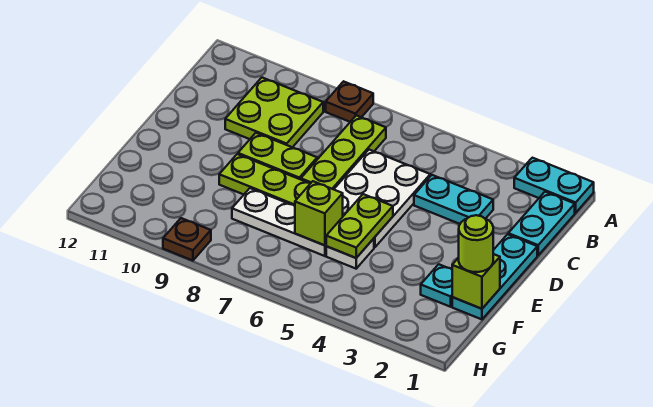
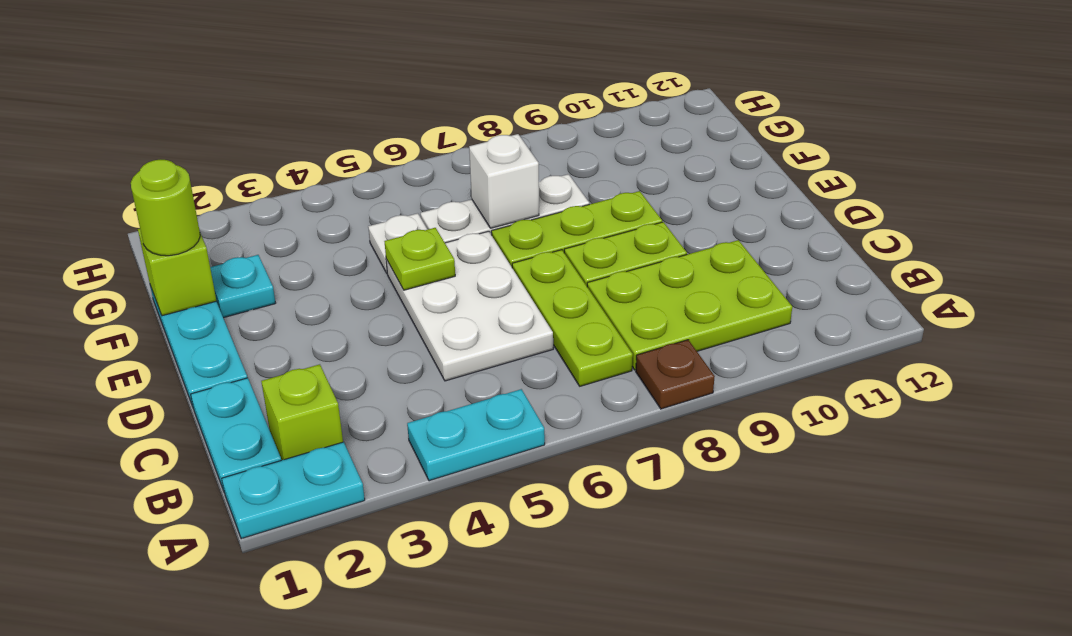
lime 2x2 plate [225,78,323,147] -> lime 2x3 plate [587,240,792,370]
cyan 1x2 plate [414,175,493,224] -> cyan 1x2 plate moved to [407,389,545,481]
lime 1x2 plate [326,194,393,258] -> lime 1x1 plate [385,228,455,290]
lime 1x1 brick [295,181,343,245] -> lime 1x1 brick moved to [261,364,343,460]
none -> white 1x1 brick [469,134,539,228]
brown 1x1 plate [163,218,211,261] -> none

